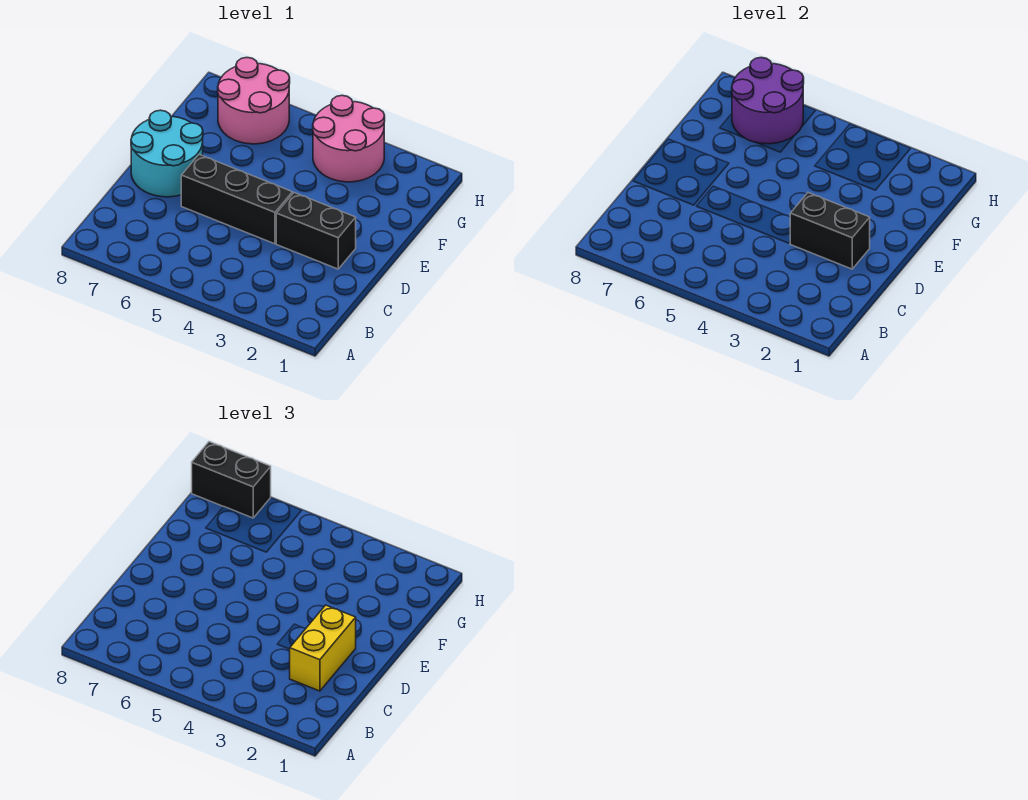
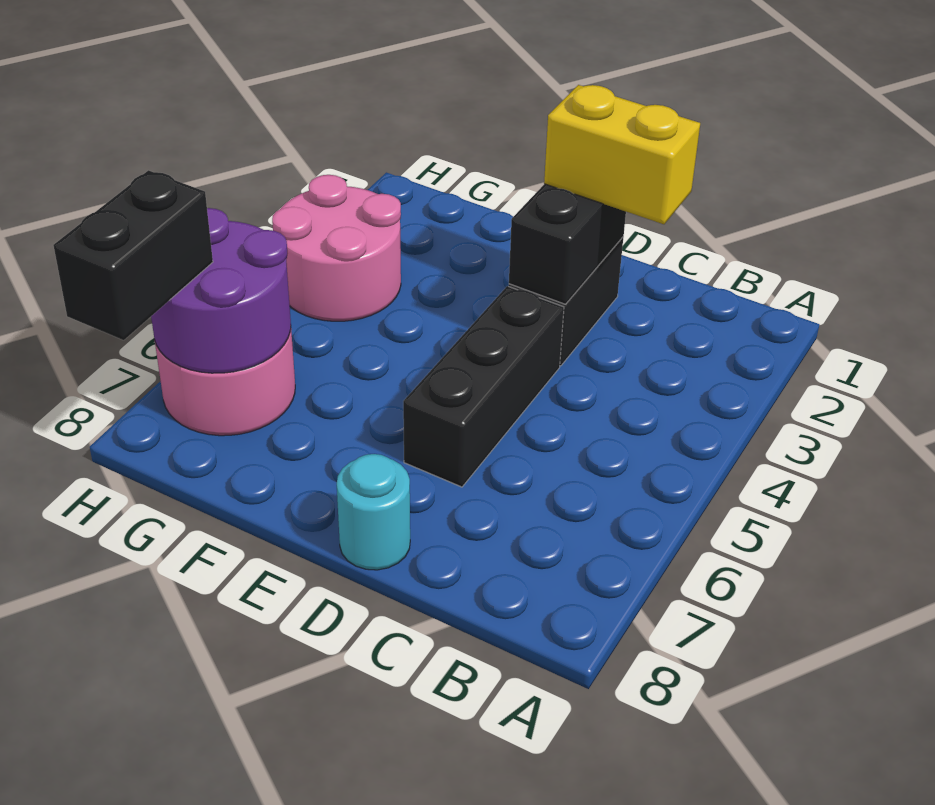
cyan 2x2 round brick [131,110,203,197] -> cyan 1x1 round brick [337,454,410,570]

